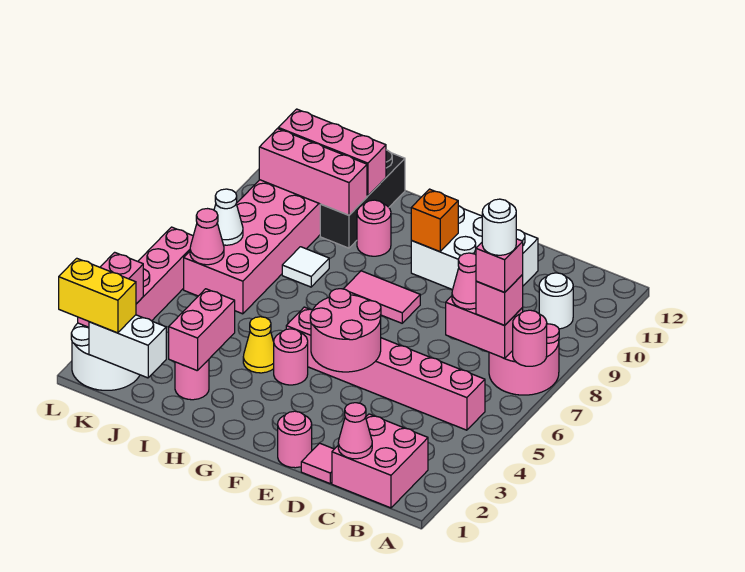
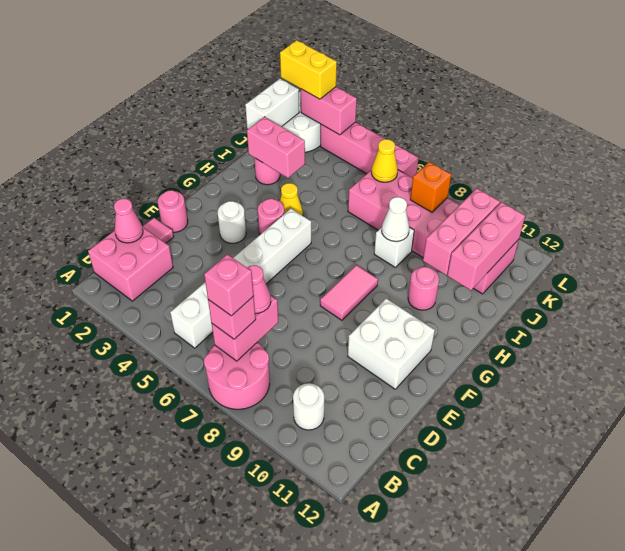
pink 1x1 round brick [513,310,547,366] -> none
pink 1x6 brick [286,307,485,430] -> white 1x6 brick [170,209,311,348]
white 1x1 round brick [482,199,516,255] -> white 1x1 round brick moved to [218,201,246,243]
white 2x3 brick [411,206,538,290] -> white 2x2 brick [348,298,435,389]
pink 2x2 round brick [310,289,381,372] -> none
orange 1x1 brick [411,189,458,252] -> orange 1x1 brick moved to [410,162,451,212]
white 1x1 tile [282,247,329,287] -> white 1x1 brick [374,227,414,268]
black 1x3 brick [320,150,405,248] -> none
yellow 1x2 brick [59,258,136,333] -> yellow 1x2 brick turned to [280,40,337,99]
pink 1x1 cone [190,209,224,265] -> yellow 1x1 cone [371,139,398,182]
white 1x1 cone [214,189,243,245] -> white 1x1 cone moved to [382,197,409,241]

